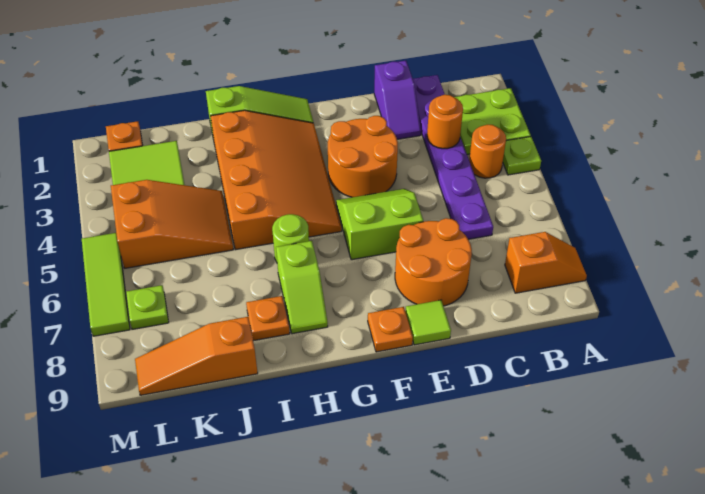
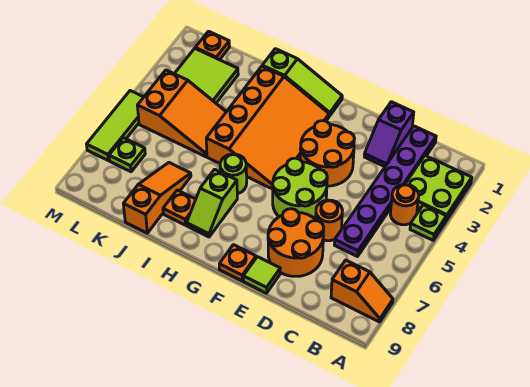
orange 1x1 round brick [427,95,463,149] -> orange 1x1 round brick moved to [316,200,342,241]
lime 2x2 slope [336,189,423,260] -> lime 2x2 round brick [272,158,327,219]
orange 1x3 slope [135,317,258,395] -> orange 1x3 slope turned to [123,163,191,233]

